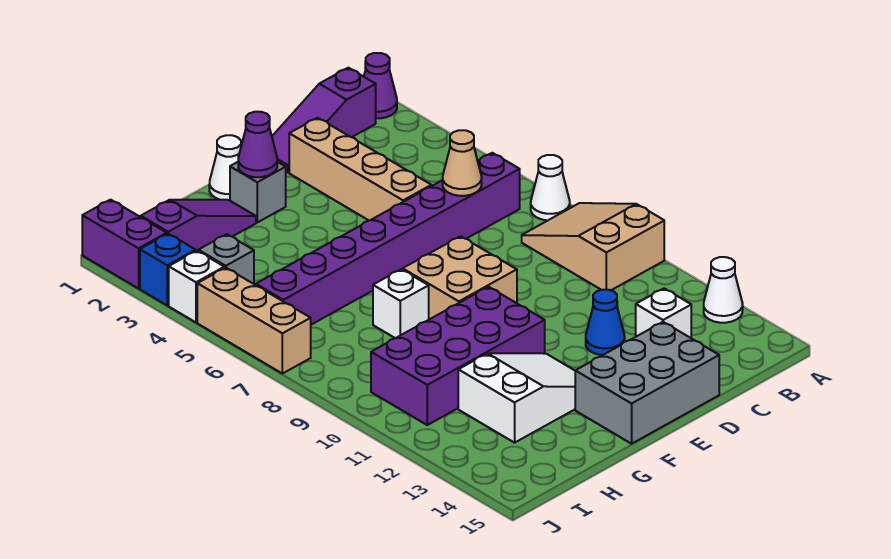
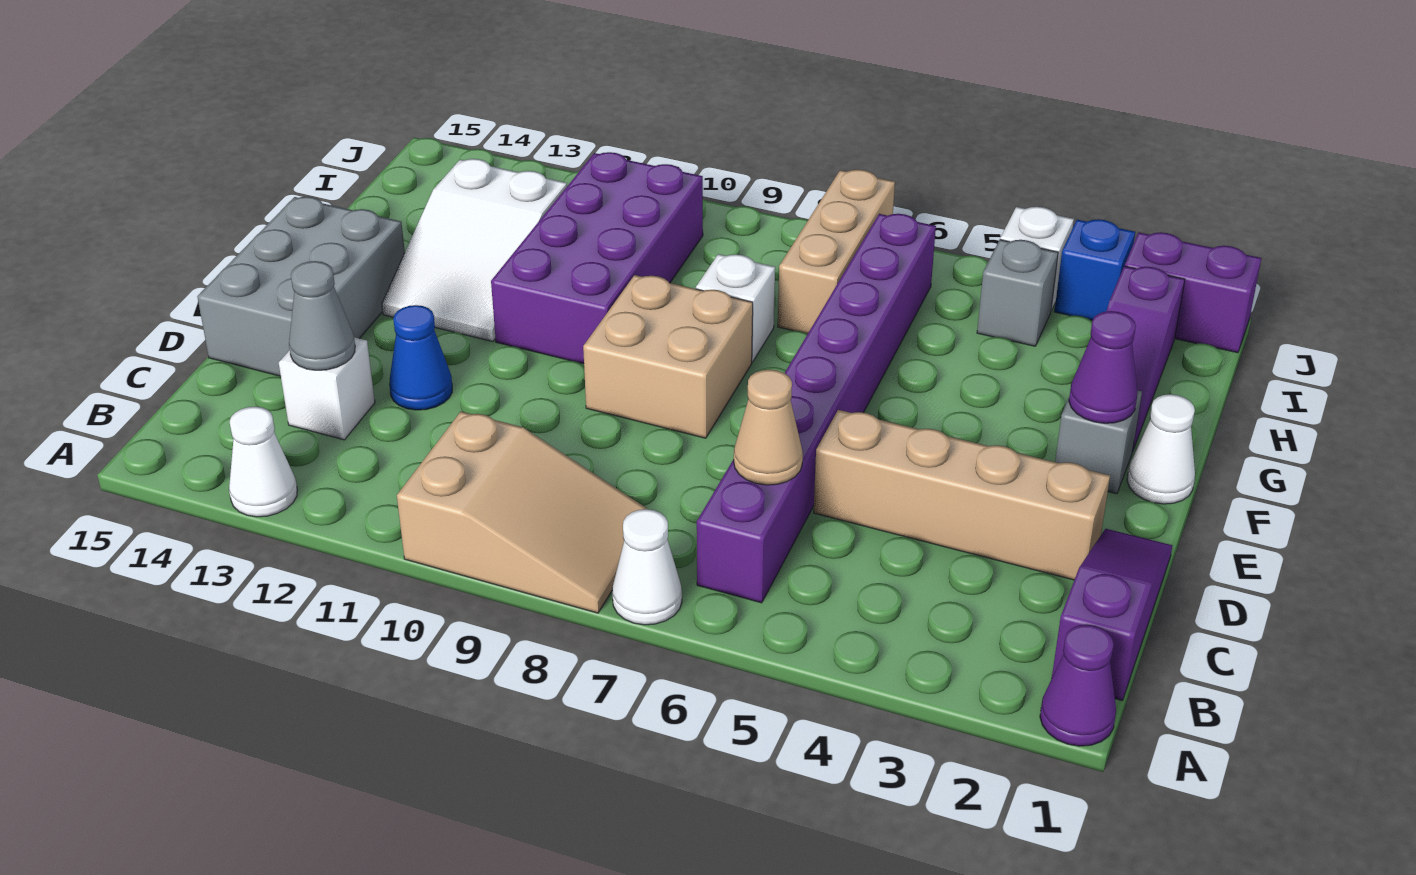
none -> grey 1x1 cone [289,261,355,370]
tan 1x3 brick [197,268,311,374] -> tan 1x3 brick turned to [778,170,895,334]

